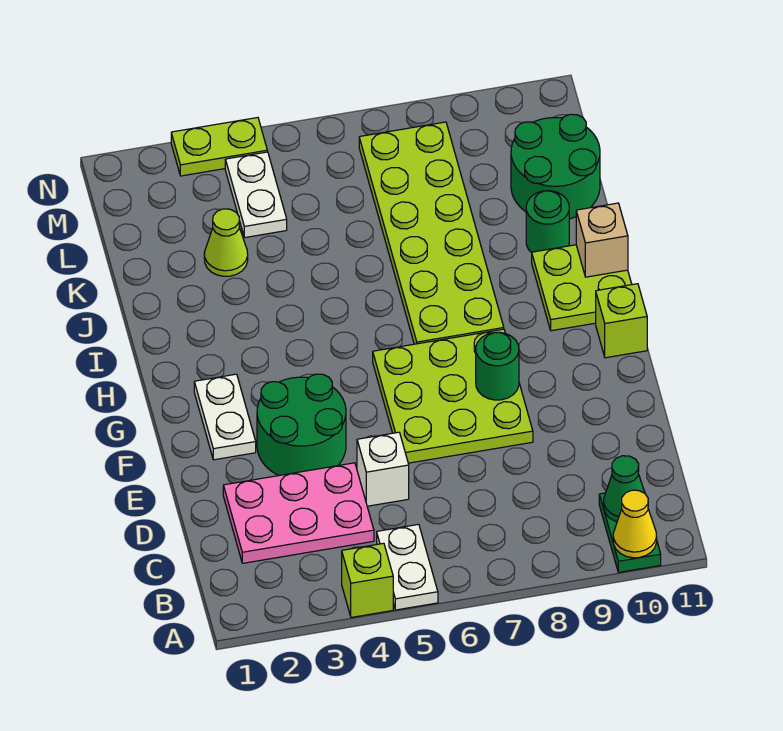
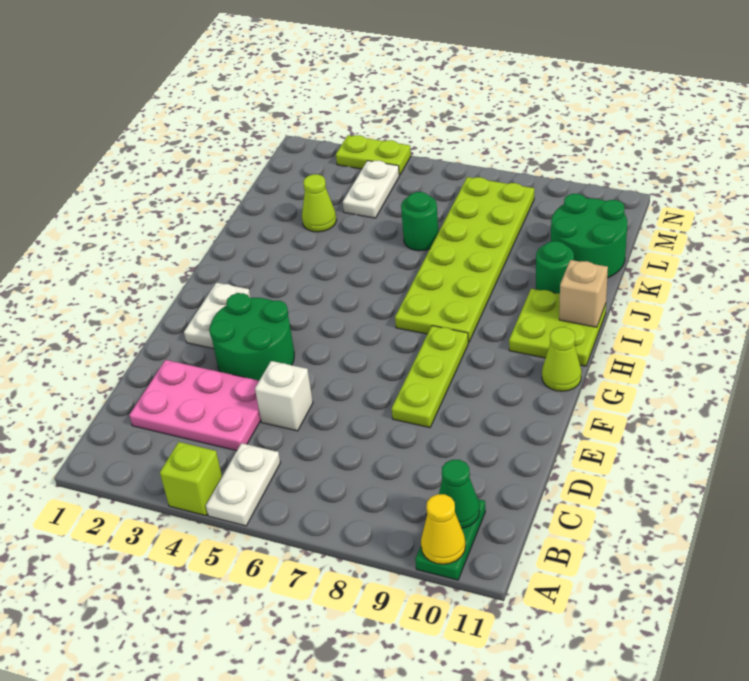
lime 3x3 plate [373,329,533,463] -> lime 1x3 plate [392,326,468,428]
green 1x1 round brick [476,332,519,400] -> green 1x1 round brick moved to [401,192,438,251]
lime 1x1 brick [596,284,647,358] -> lime 1x1 cone [542,327,582,391]

